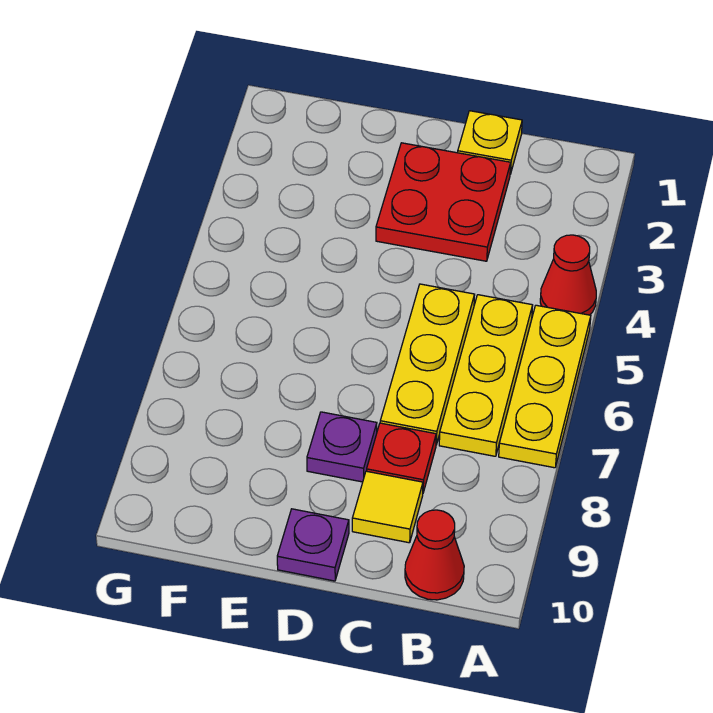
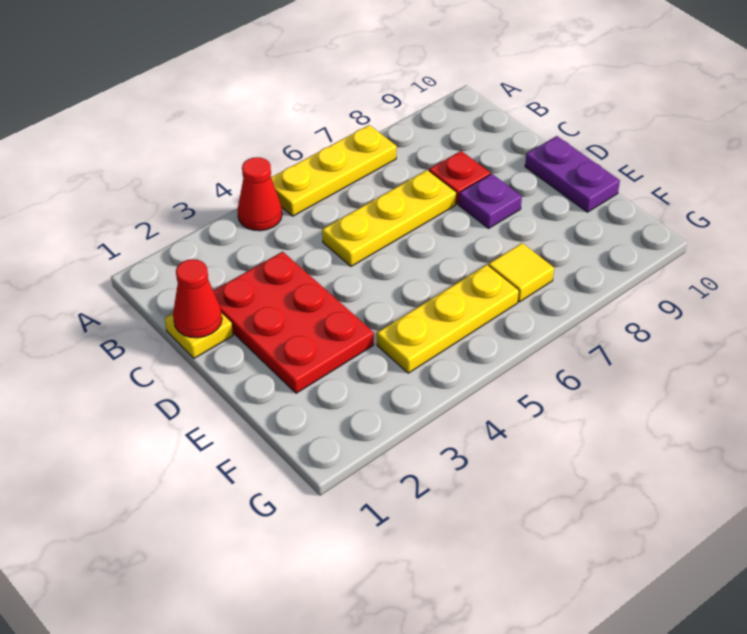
yellow 1x3 plate [439,295,533,456] -> yellow 1x3 plate moved to [377,265,519,373]
red 1x1 cone [405,510,464,600] -> red 1x1 cone moved to [173,259,222,338]
red 2x2 plate [376,143,511,261] -> red 2x3 plate [214,252,374,393]
yellow 1x1 tile [352,471,423,543] -> yellow 1x1 tile moved to [489,243,554,302]
purple 1x1 plate [277,509,349,581] -> purple 1x2 plate [525,136,620,212]

